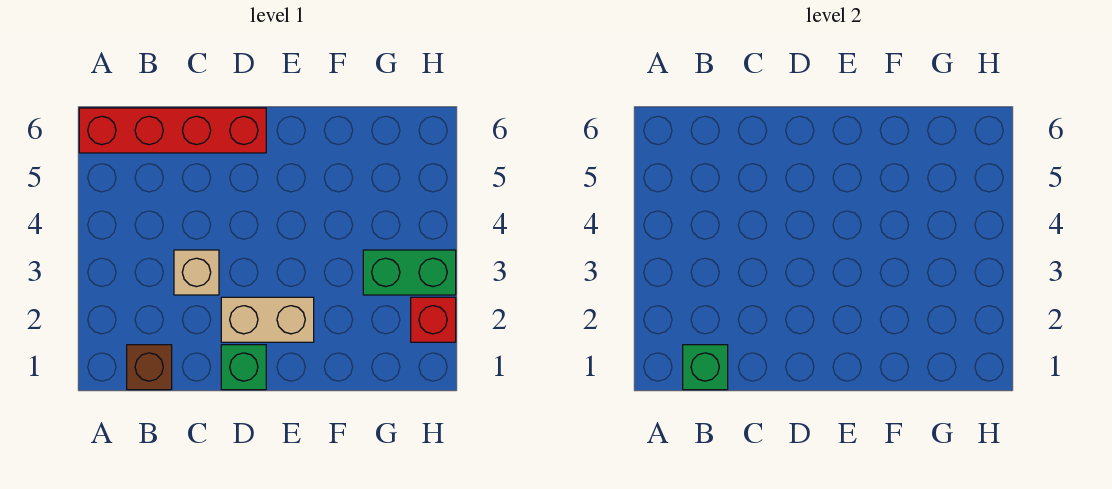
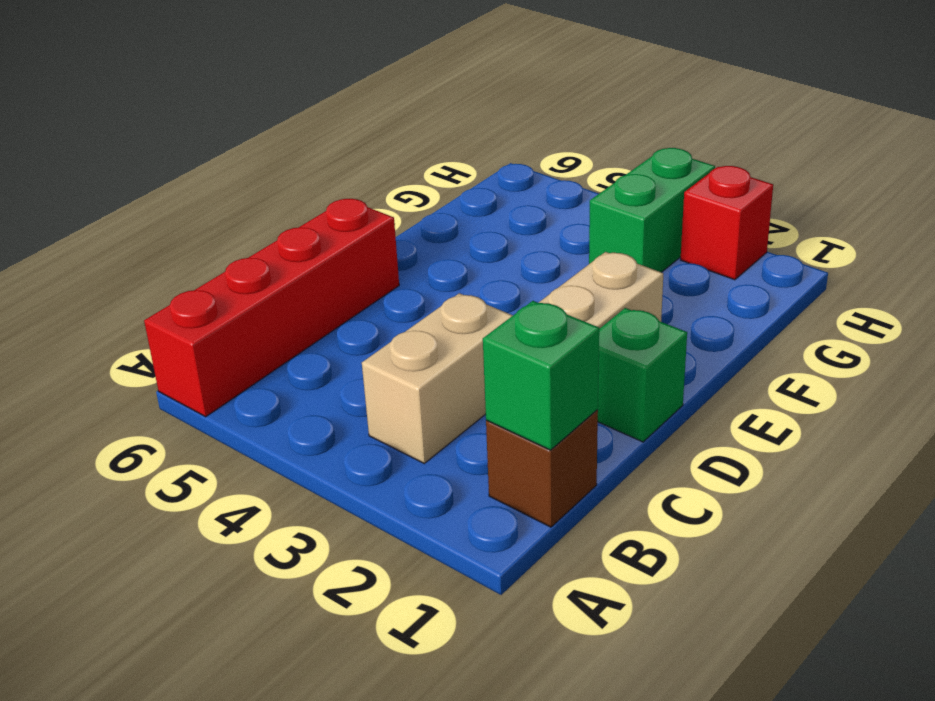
tan 1x1 brick [174,250,219,295] -> tan 1x2 brick [362,293,513,463]

